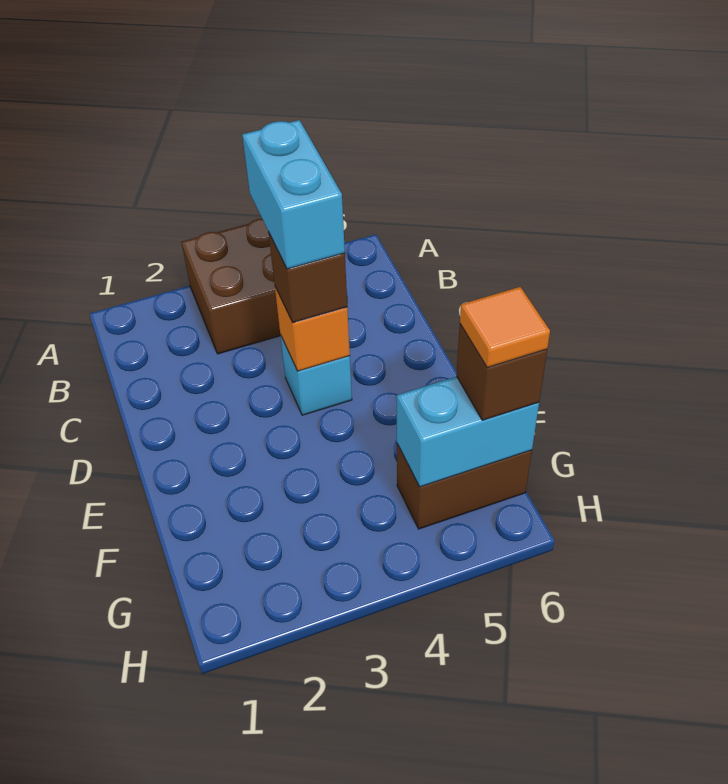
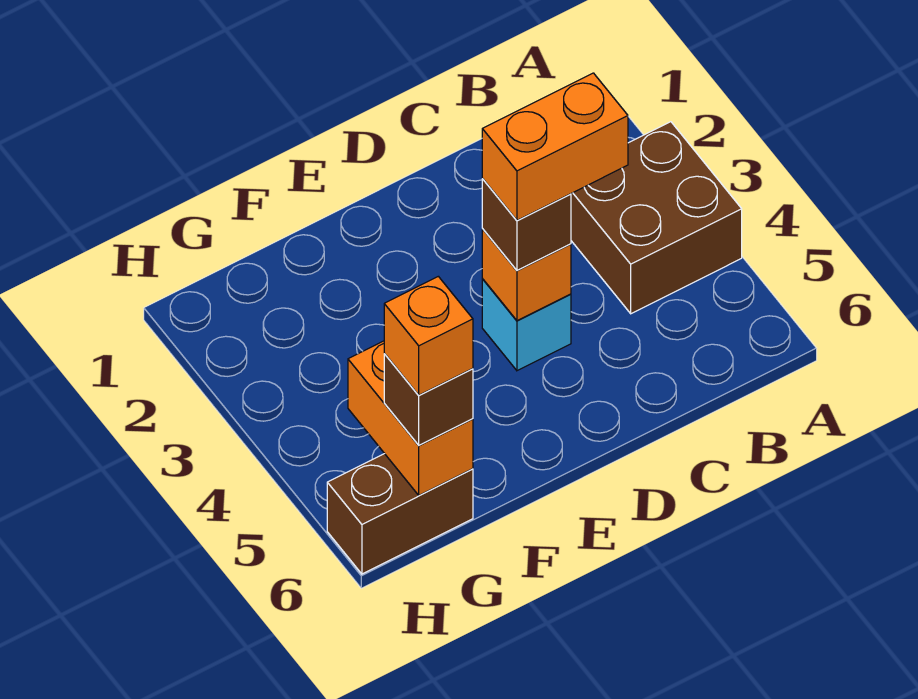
cyan 1x2 brick [242,120,345,269] -> orange 1x2 brick [482,73,628,220]
brown 1x2 brick [397,444,532,529] -> brown 1x2 brick turned to [327,454,473,574]
cyan 1x2 brick [397,377,539,487] -> orange 1x2 brick [348,341,473,495]
orange 1x1 tile [460,287,550,368] -> orange 1x1 brick [384,276,473,395]

